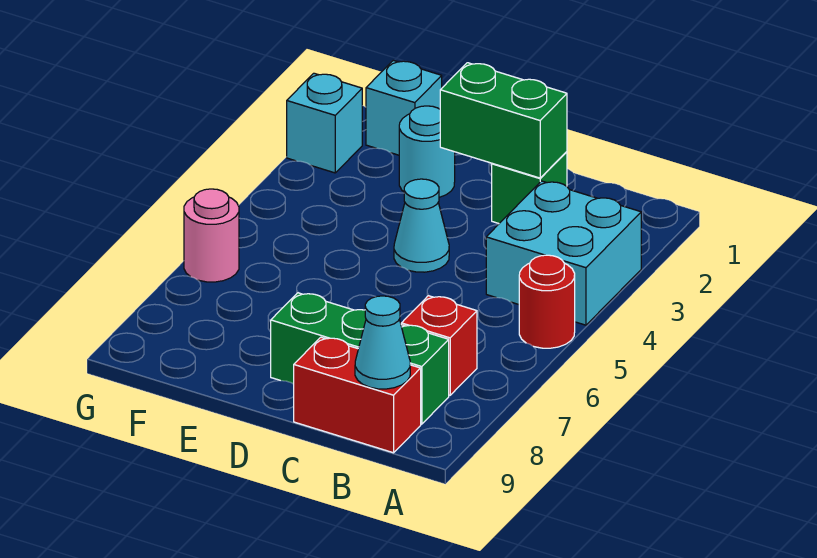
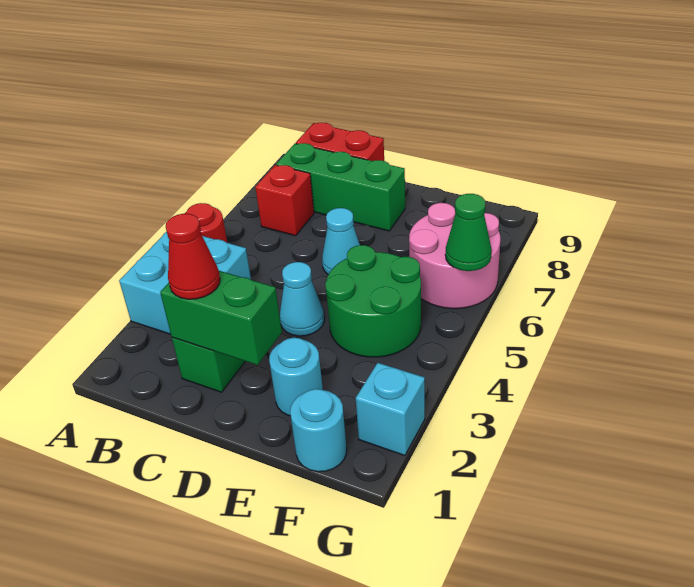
cyan 1x1 cone [355,296,410,389] -> cyan 1x1 cone moved to [322,208,360,275]
none -> red 1x1 cone [166,214,220,299]
none -> green 2x2 round brick [325,245,421,357]
cyan 1x1 brick [366,60,442,155] -> cyan 1x1 round brick [290,389,347,472]
pink 1x1 round brick [184,189,239,282] -> pink 2x2 round brick [409,203,500,309]
none -> green 1x1 cone [445,194,492,271]

